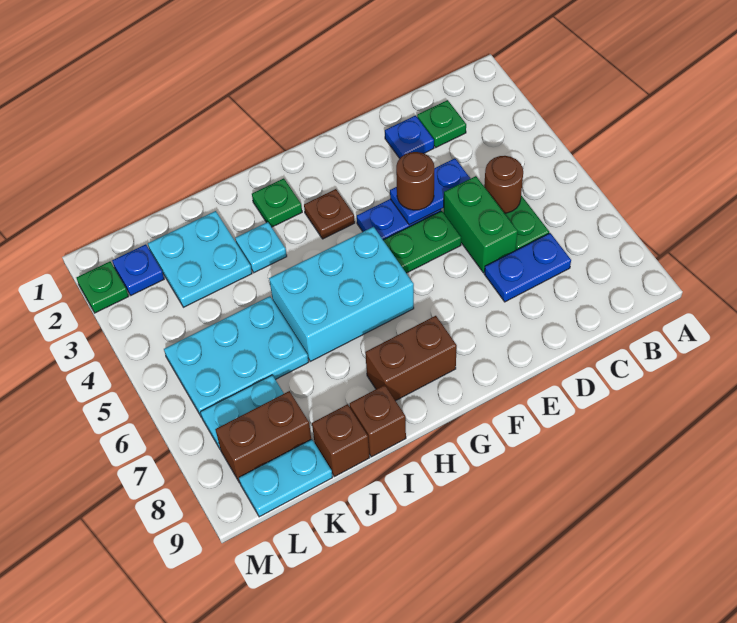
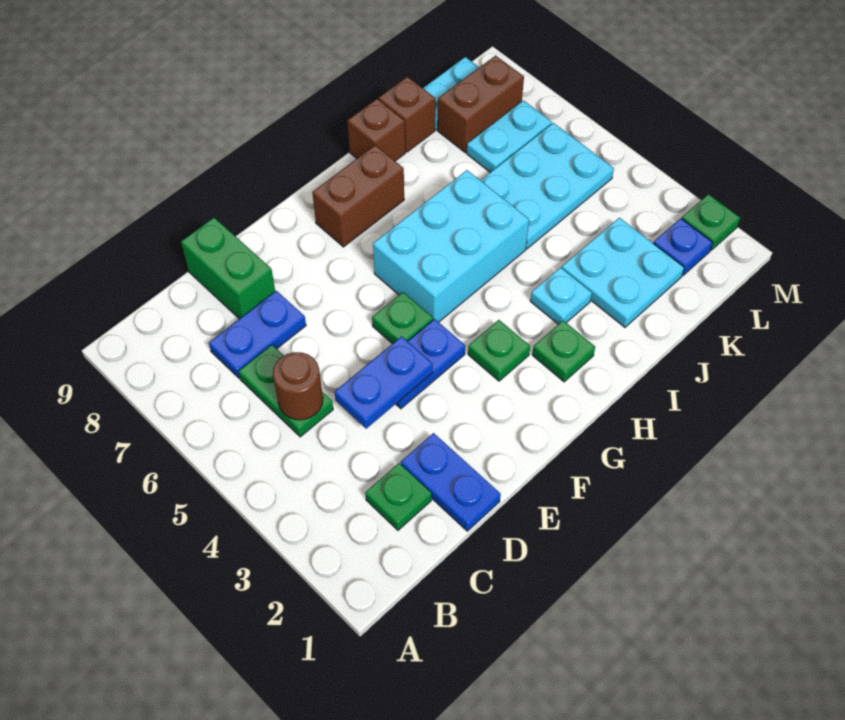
blue 1x1 plate [385,116,434,158] -> blue 1x2 plate [401,433,501,531]
green 1x2 brick [443,176,518,273] -> green 1x2 brick moved to [181,218,275,319]
brown 1x1 round brick [396,152,434,210] -> none
green 1x2 plate [383,211,461,273] -> green 1x1 plate [372,292,433,344]
brown 1x1 plate [304,189,355,239] -> green 1x1 plate [468,320,530,381]

